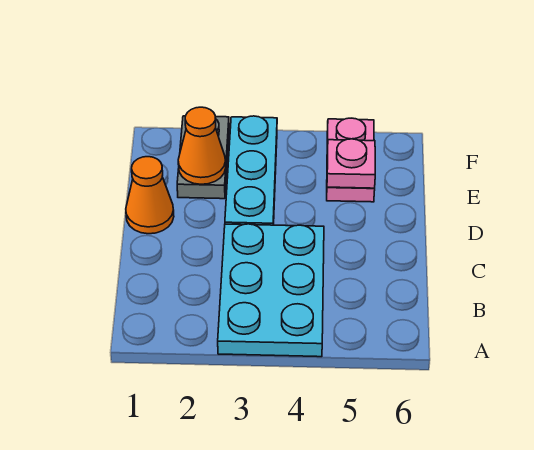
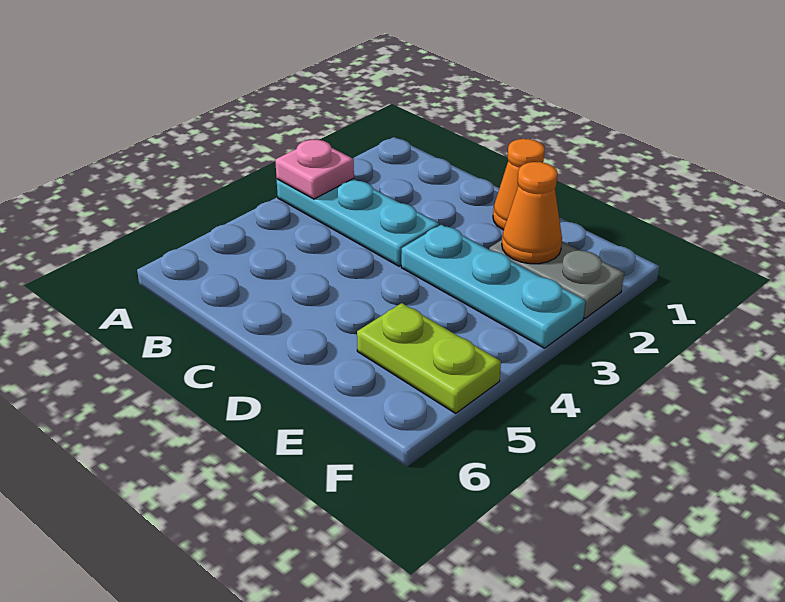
cyan 2x3 plate [218,224,324,357] -> cyan 1x3 plate [277,178,439,266]
pink 1x2 plate [327,118,375,202] -> lime 1x2 plate [357,303,501,413]
pink 1x1 plate [327,139,375,188] -> pink 1x1 plate moved to [275,140,354,199]

